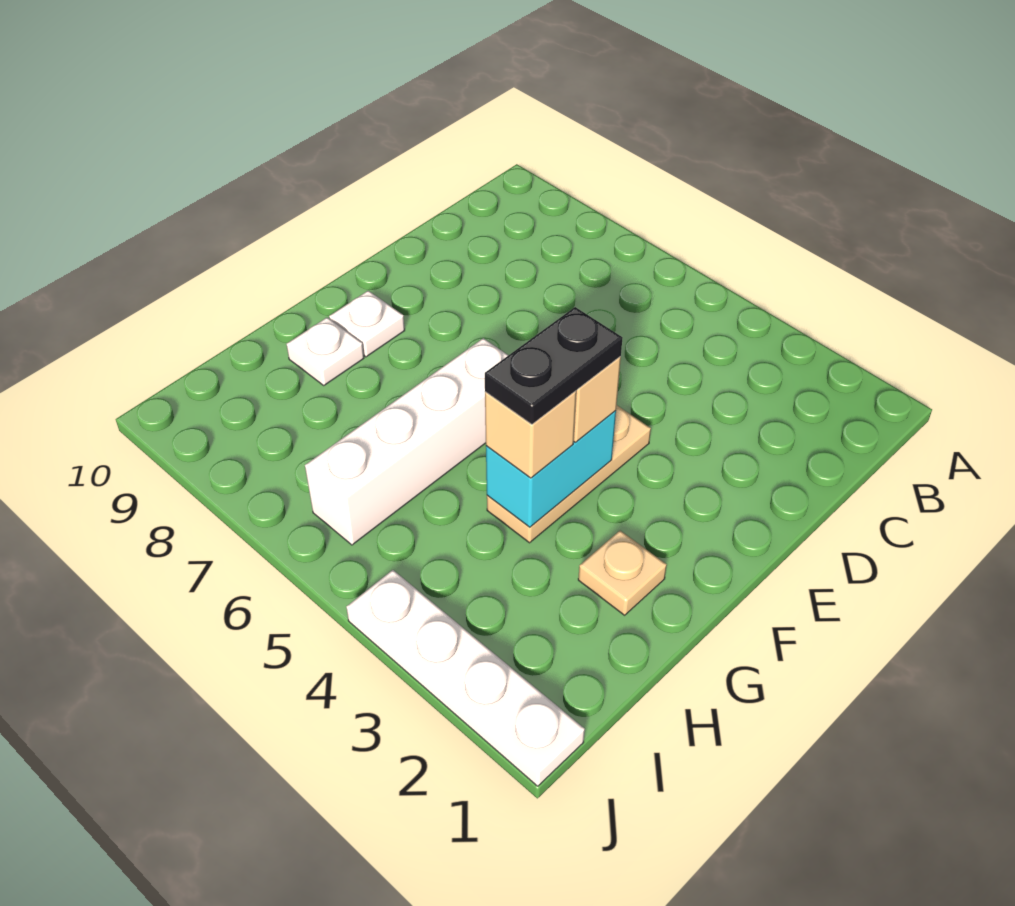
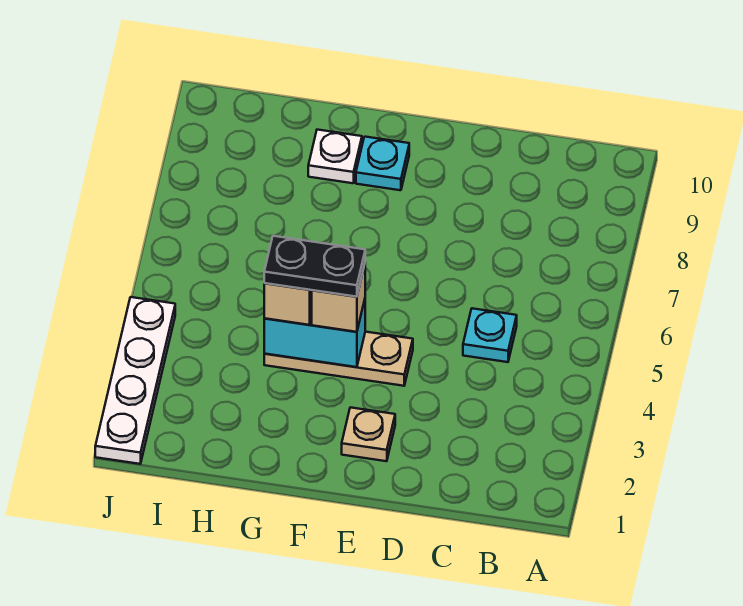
none -> cyan 1x1 plate [463,308,517,362]
white 1x4 brick [305,338,508,545] -> none
white 1x1 plate [329,291,405,357] -> cyan 1x1 plate [356,137,409,190]
tan 1x1 plate [578,531,667,615] -> tan 1x1 plate moved to [342,407,395,461]

